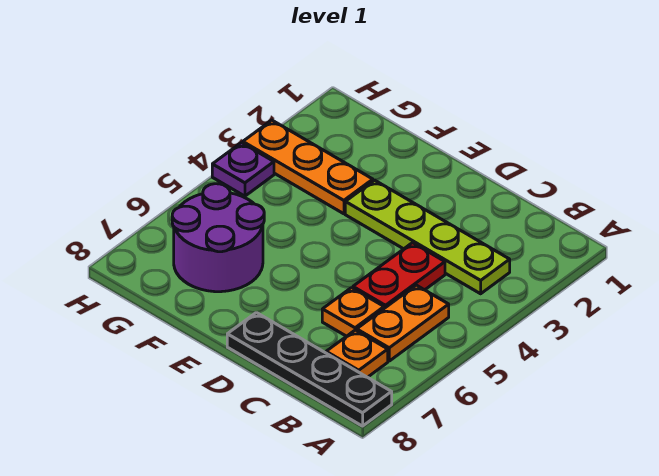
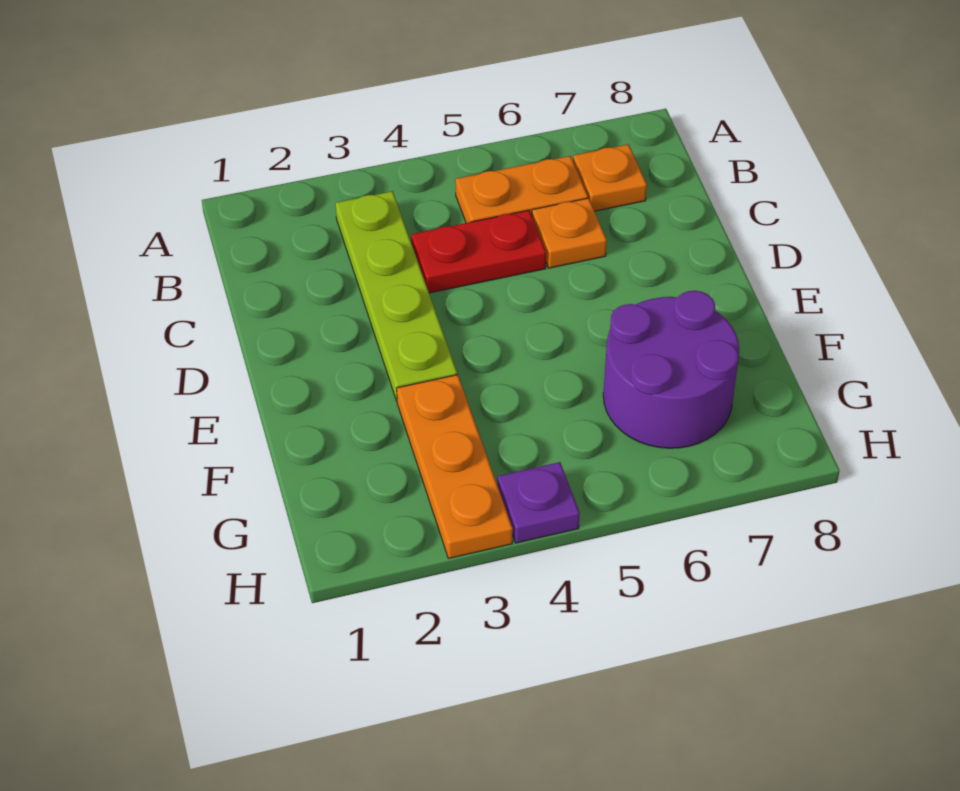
black 1x4 plate [227,313,392,426] -> none

